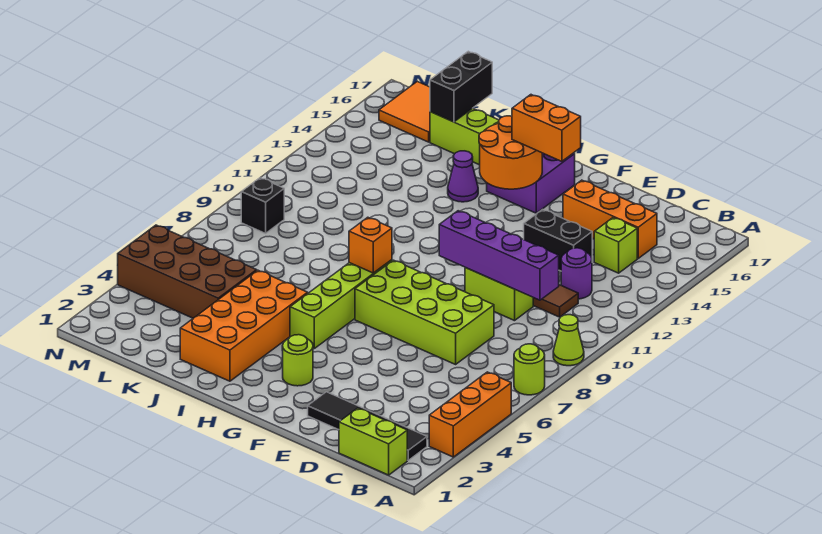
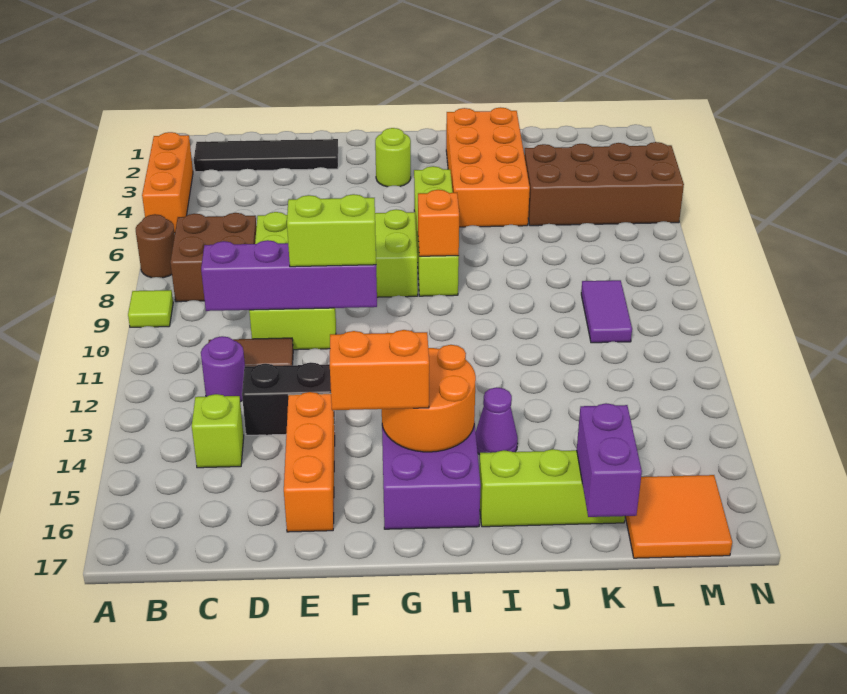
lime 1x1 round brick [514,344,545,395] -> brown 1x1 round brick [136,214,175,278]
lime 1x1 cone [553,315,584,366] -> lime 1x1 tile [128,290,173,327]
lime 1x2 brick [339,408,407,475] -> lime 1x2 brick moved to [287,194,376,267]
none -> brown 2x2 brick [170,213,257,302]
orange 1x3 brick [563,180,657,258] -> orange 1x3 brick turned to [284,392,335,532]
black 1x2 brick [430,51,492,122] -> purple 1x2 brick [577,403,642,517]
none -> purple 1x2 tile [581,280,632,343]
black 1x1 brick [241,178,284,233] -> none

